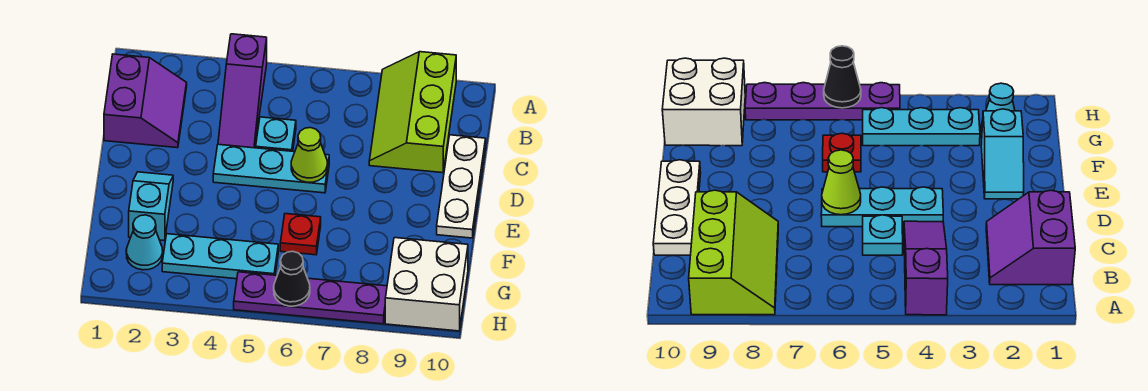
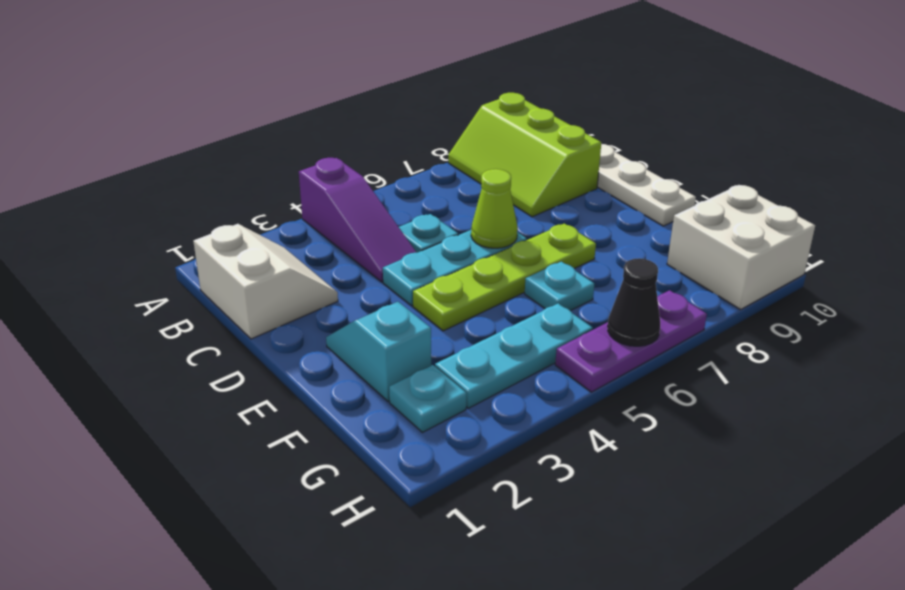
purple 2x2 slope [104,54,187,148] -> white 2x2 slope [193,224,338,339]
none -> lime 1x4 plate [413,223,596,331]
red 1x1 plate [280,214,321,255] -> cyan 1x1 plate [525,262,594,311]
cyan 1x1 cone [126,215,163,270] -> cyan 1x1 plate [389,365,466,433]
purple 1x4 plate [234,272,387,324] -> purple 1x3 plate [555,290,707,392]

